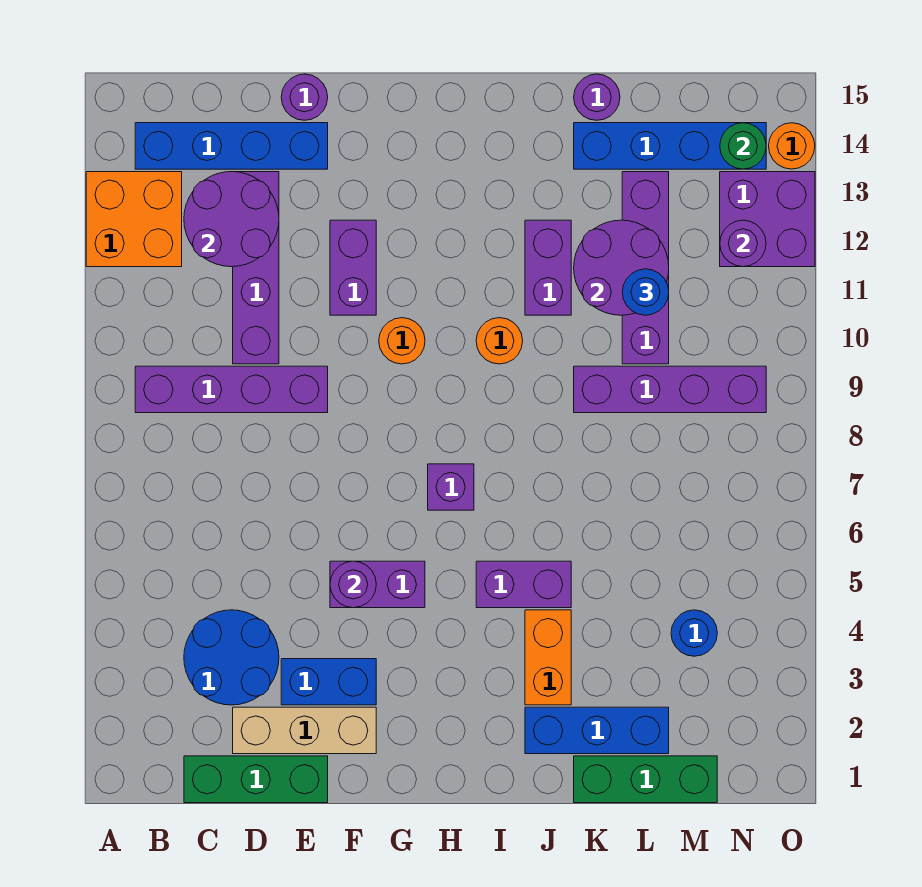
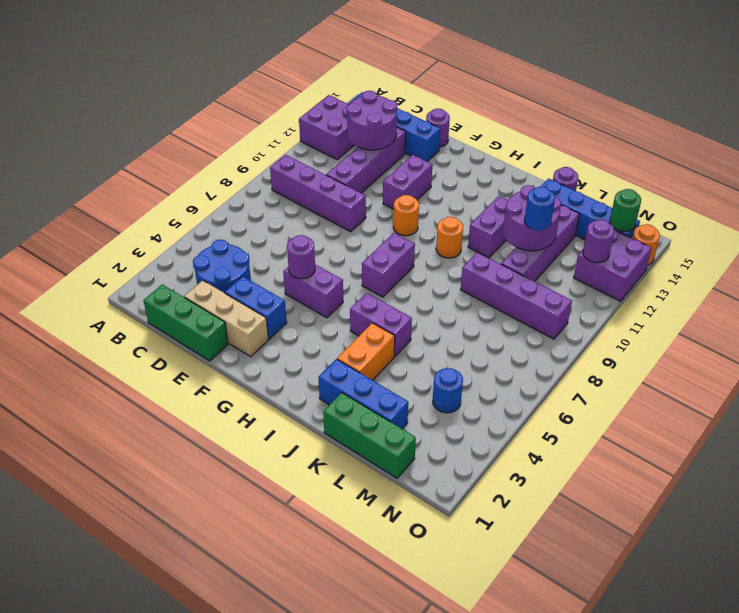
orange 2x2 brick [86,172,182,267] -> purple 2x2 brick [299,95,354,159]
purple 1x1 brick [428,464,474,510] -> purple 1x2 brick [362,233,415,297]

